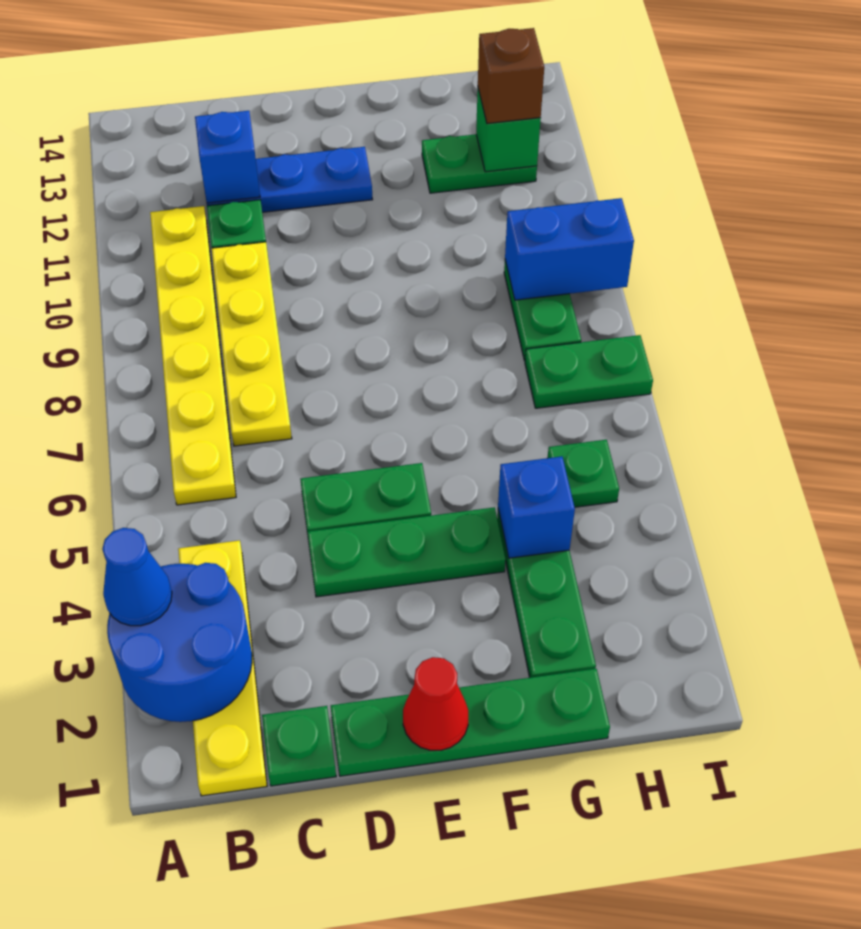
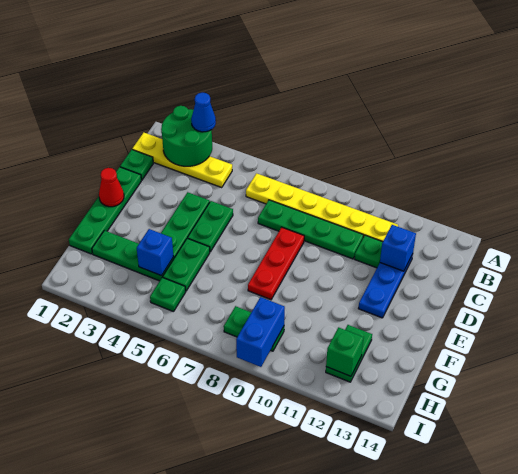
blue 2x2 round brick [107,563,252,722] -> green 2x2 round brick [161,106,212,166]
yellow 1x4 plate [212,242,292,446] -> green 1x4 plate [258,200,364,259]
none -> red 1x3 plate [248,227,304,300]
green 1x2 plate [525,335,653,408] -> green 1x2 plate moved to [163,238,210,291]
brown 1x1 brick [478,28,544,124] -> none

